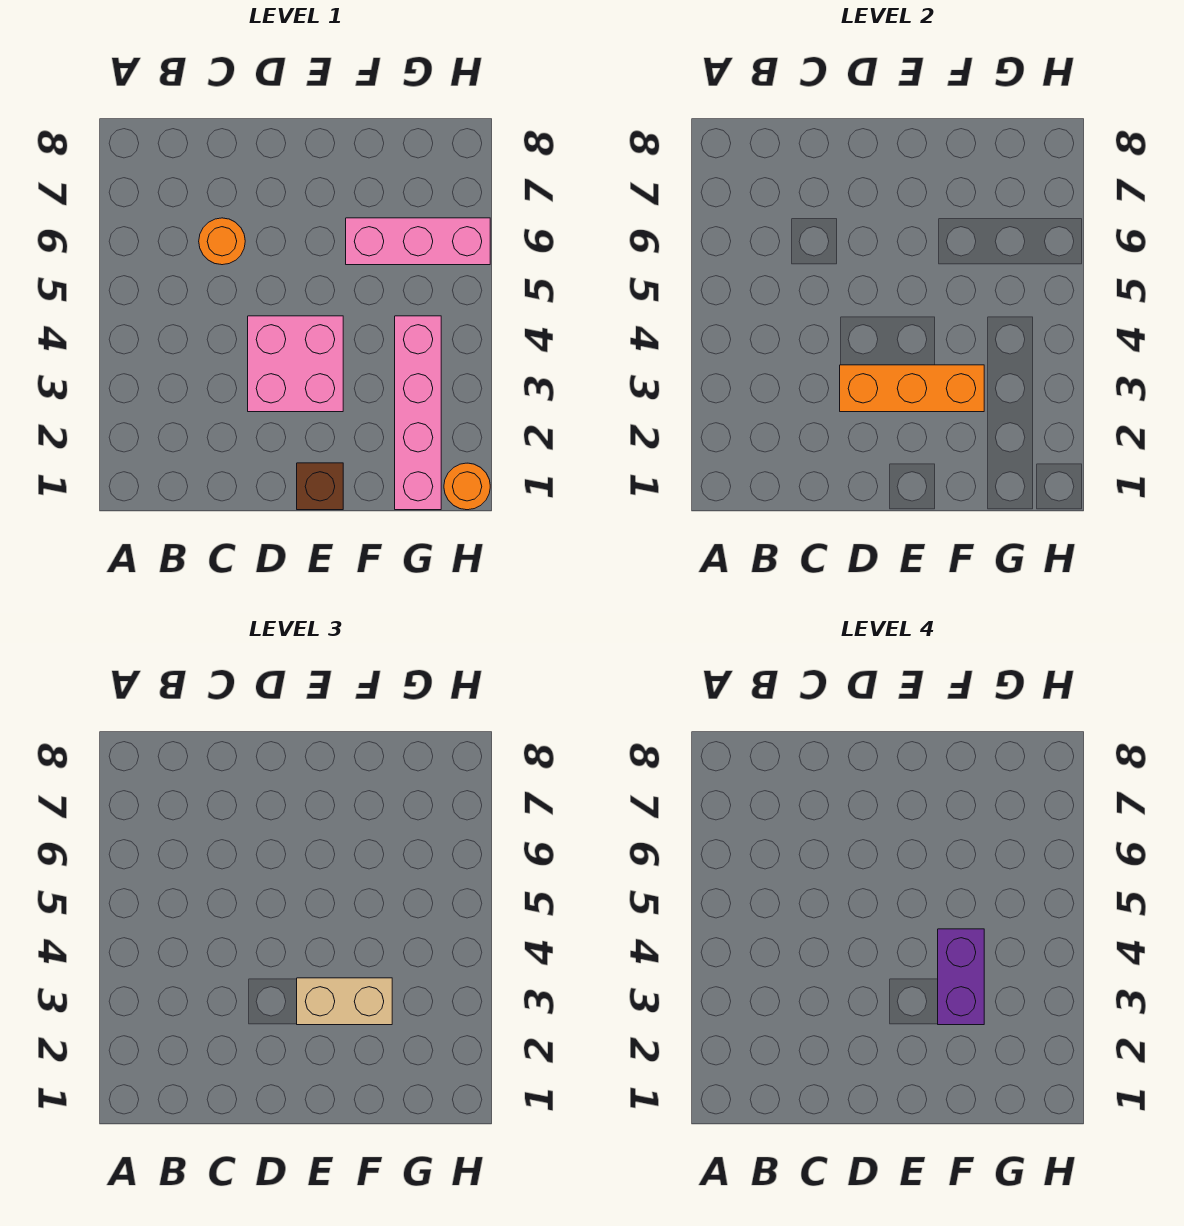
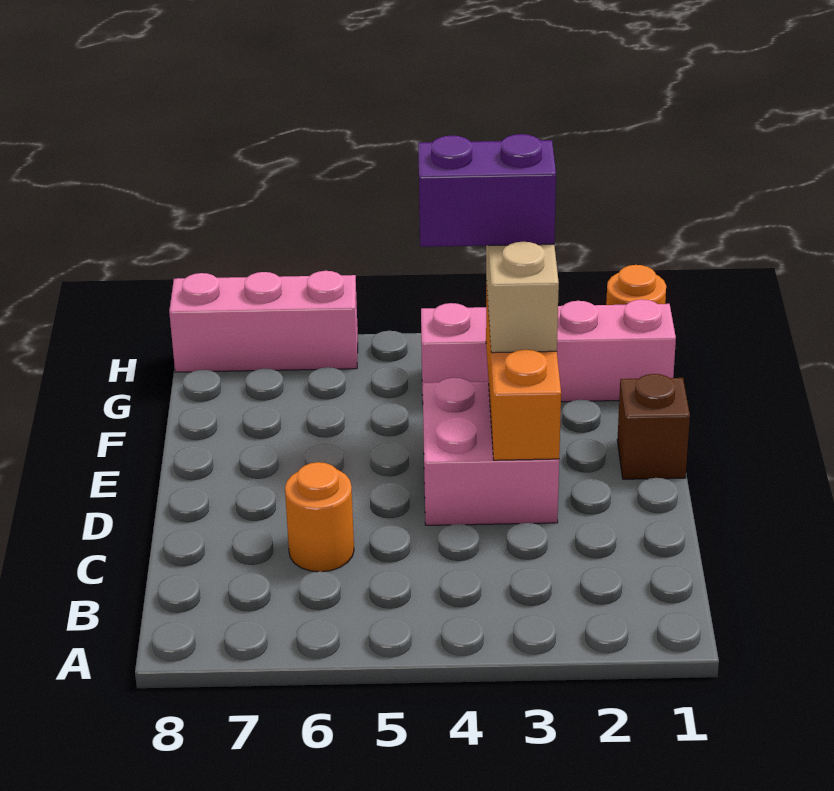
pink 1x3 brick [346,218,490,265] -> pink 1x3 brick turned to [169,271,358,372]

